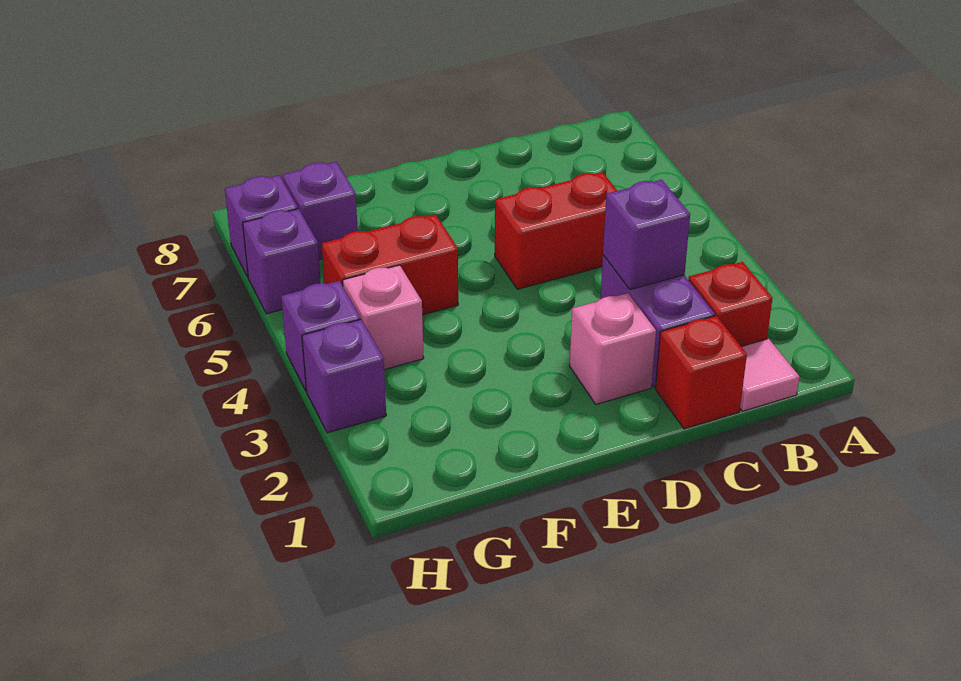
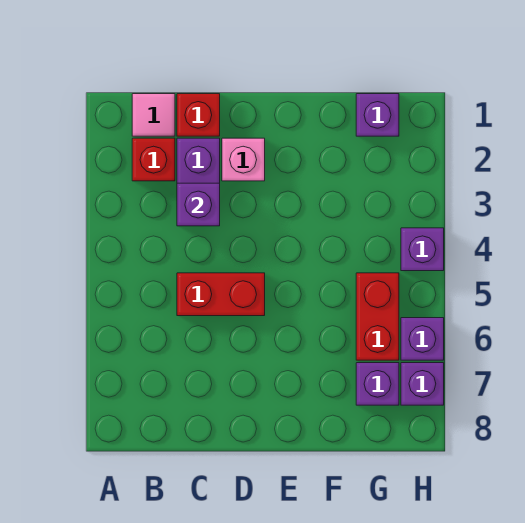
red 1x2 brick [322,214,458,315] -> red 1x2 brick turned to [356,273,399,360]
pink 1x1 brick [343,265,424,370] -> none
purple 1x1 brick [302,319,386,433] -> purple 1x1 brick moved to [356,94,399,136]

